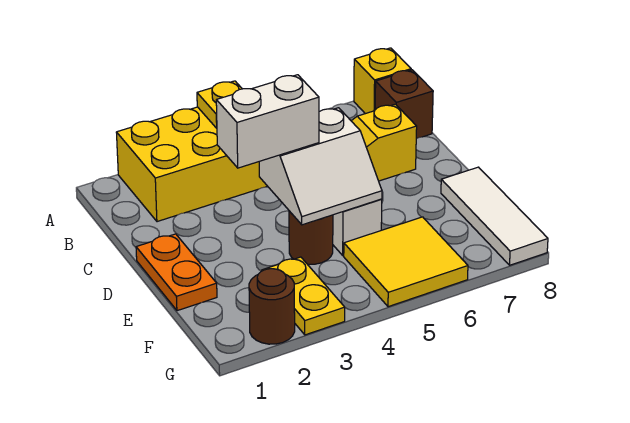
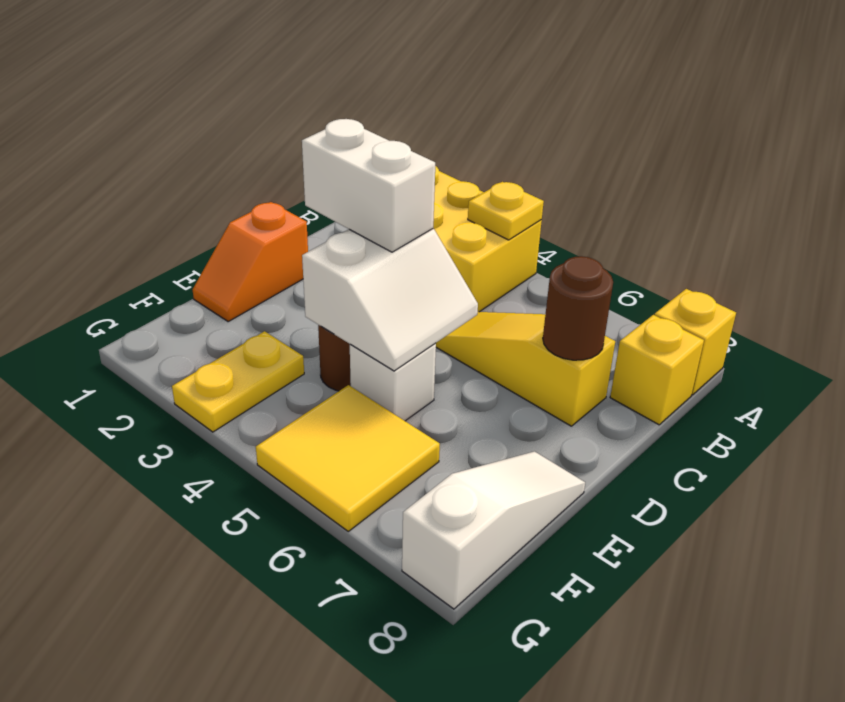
brown 1x1 brick [375,70,433,139] -> yellow 1x1 brick [610,315,704,425]
orange 1x2 plate [136,234,217,311] -> orange 1x2 slope [193,202,308,322]
white 2x2 slope [259,108,382,225] -> white 2x2 slope turned to [302,229,478,371]
white 1x3 tile [441,167,548,265] -> white 1x3 slope [402,451,585,609]
brown 1x1 round brick [249,269,295,344] -> brown 1x1 round brick moved to [543,256,613,360]

